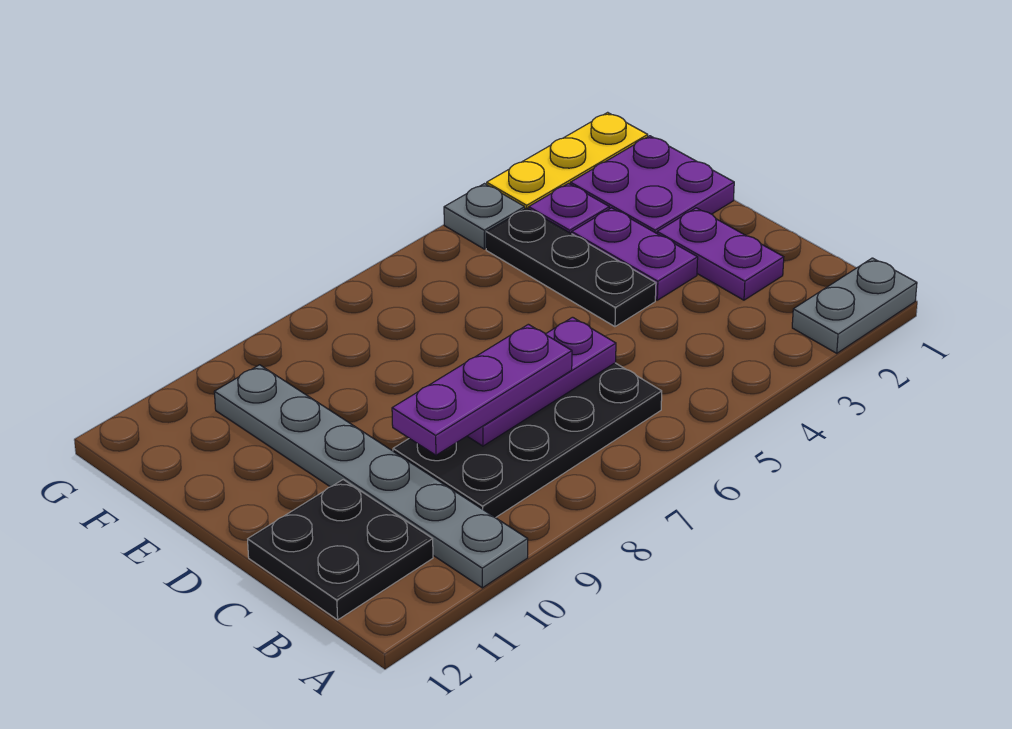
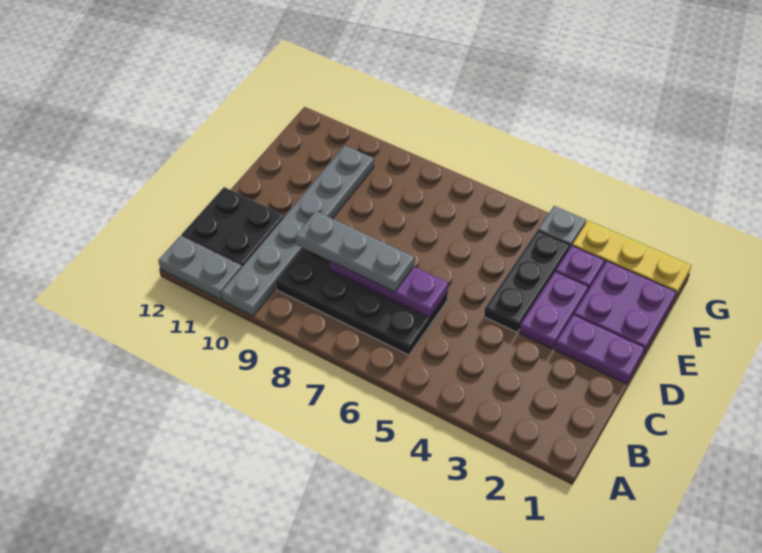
grey 1x2 plate [792,258,917,353] -> grey 1x2 plate moved to [158,236,241,300]
purple 1x2 plate [657,208,784,300] -> purple 1x2 plate turned to [555,315,645,384]
purple 1x3 plate [392,324,572,455] -> grey 1x3 plate [296,211,414,292]

